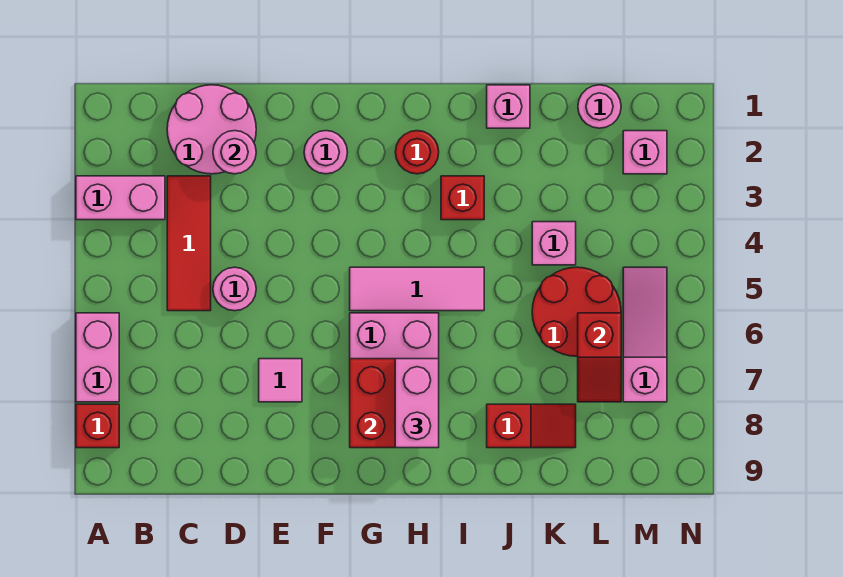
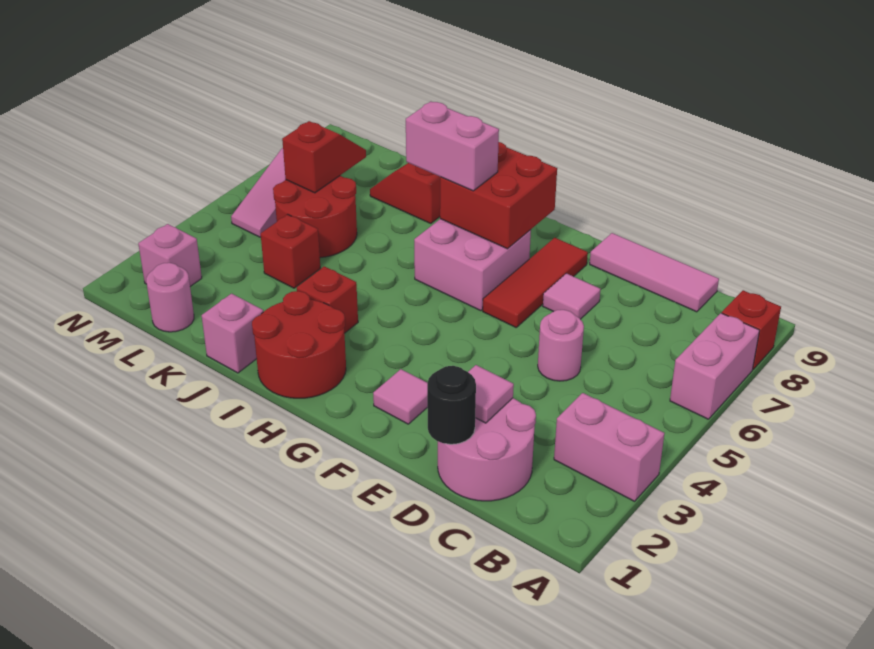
red 1x3 tile [167,176,211,311] -> red 1x3 tile moved to [483,238,588,327]
none -> black 1x1 round brick [427,366,476,444]
pink 1x1 round brick [213,131,256,174] -> pink 1x1 tile [468,365,514,423]
pink 1x1 round brick [304,131,348,174] -> pink 1x1 tile [373,369,427,424]
pink 1x3 tile [350,267,484,311] -> pink 1x3 tile moved to [590,233,719,312]
red 1x1 round brick [395,131,439,174] -> red 2x2 round brick [252,291,346,398]
pink 1x2 brick [395,359,439,448] -> pink 1x2 brick turned to [406,102,499,191]
pink 1x1 brick [532,222,576,265] -> red 1x1 brick [261,214,321,288]

